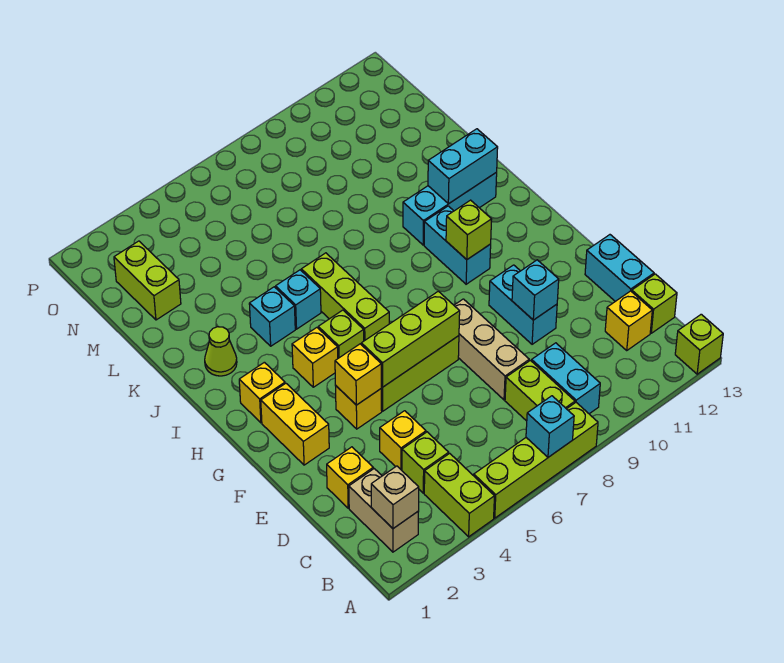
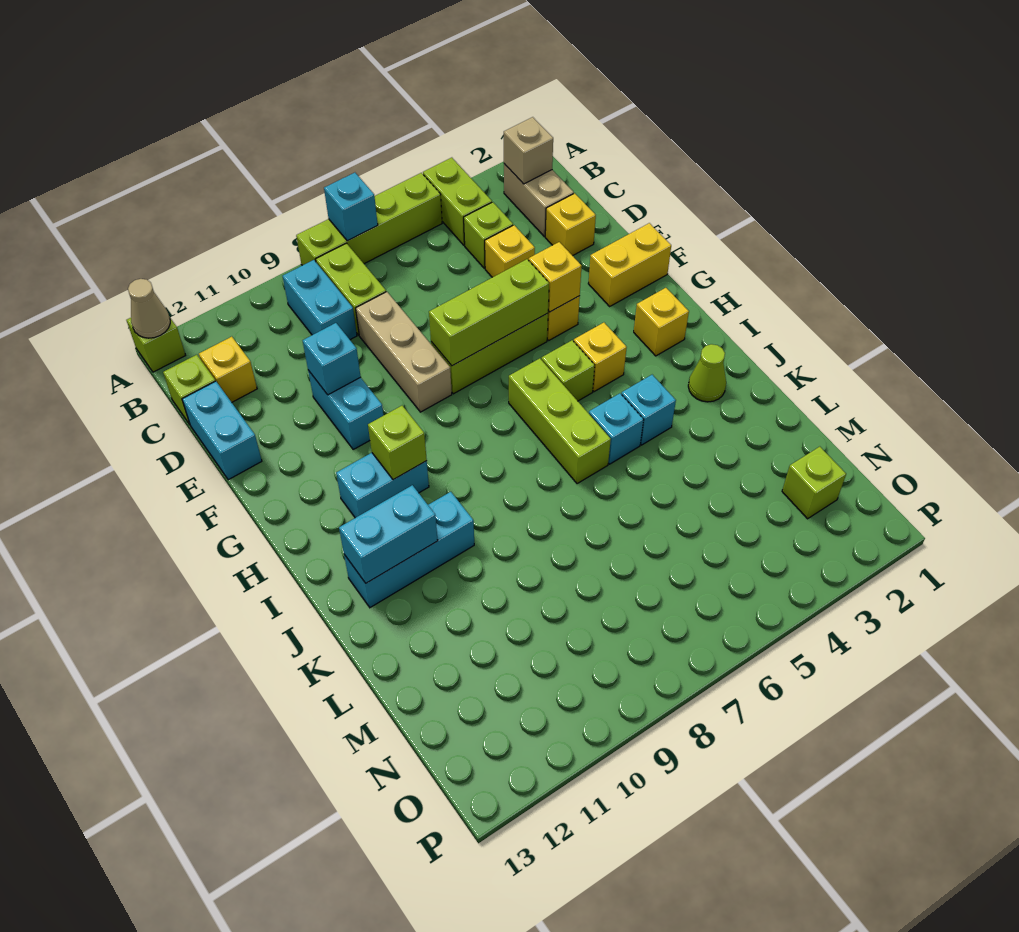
none -> tan 1x1 cone [128,279,170,338]
yellow 1x2 brick [261,383,329,465] -> yellow 1x2 brick turned to [588,223,671,306]
cyan 1x2 brick [424,206,491,284] -> cyan 1x2 brick turned to [336,453,429,518]
lime 1x2 brick [114,241,181,320] -> lime 1x1 brick [782,447,846,519]

